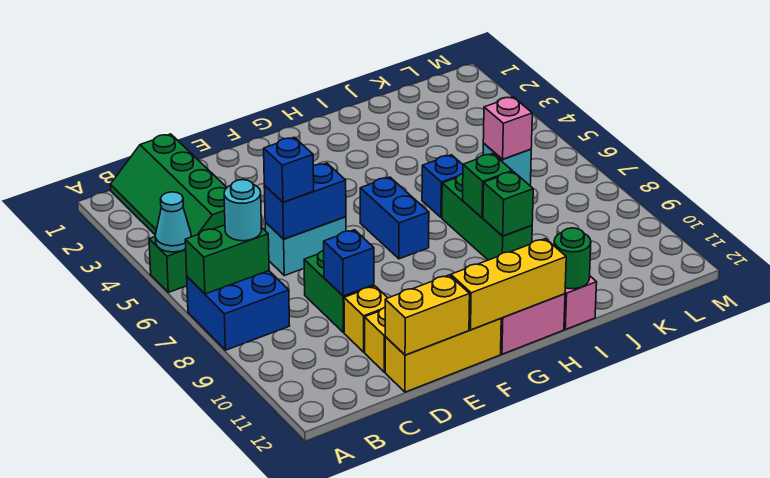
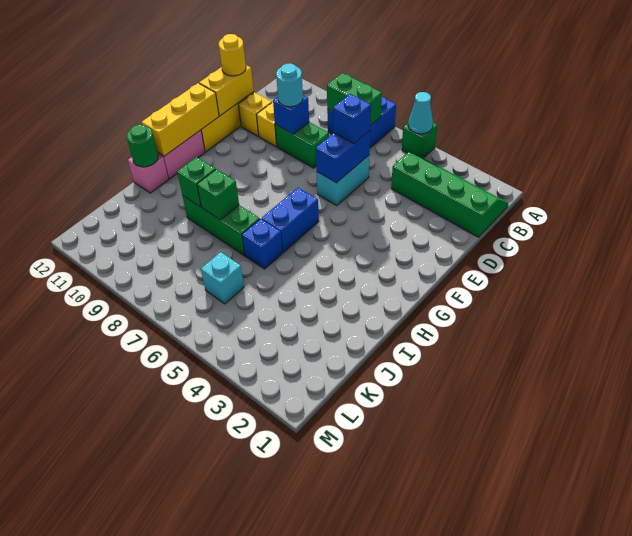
green 1x2 brick [185,225,269,294] -> green 1x2 brick turned to [327,73,382,125]
cyan 1x1 round brick [224,180,262,241] -> cyan 1x1 round brick moved to [276,63,303,107]
none -> yellow 1x1 round brick [219,34,246,76]
blue 1x2 brick [360,177,429,259] -> blue 1x2 brick turned to [262,188,319,252]
pink 1x1 brick [483,97,532,159] -> none

